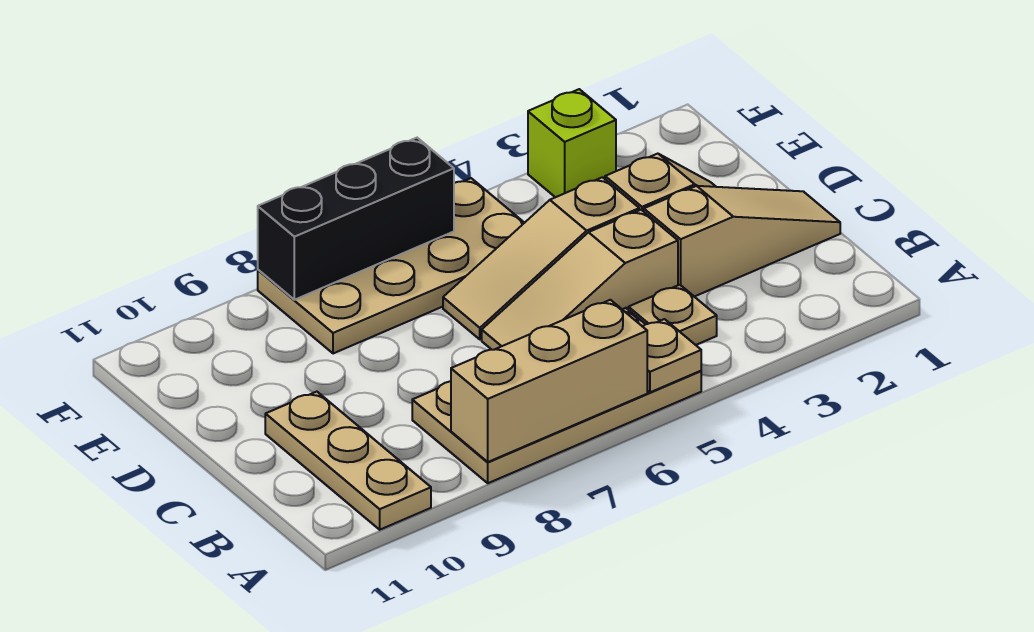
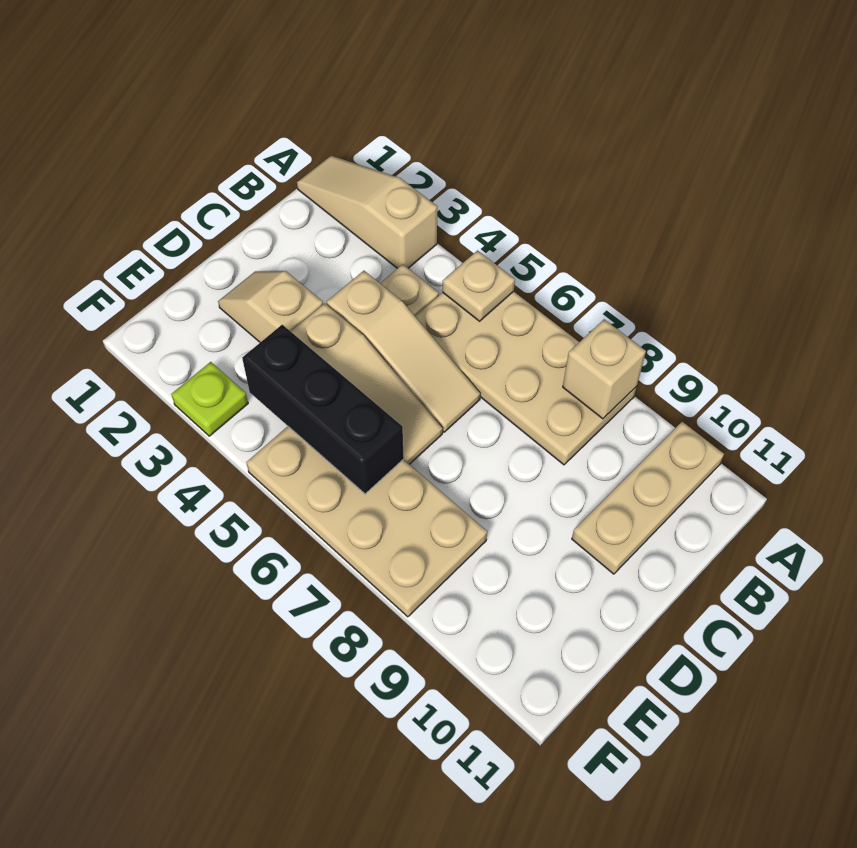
tan 1x3 brick [451,300,647,462] -> tan 1x1 brick [563,319,646,419]
tan 1x3 slope [644,186,840,297] -> tan 1x3 slope moved to [297,156,437,268]
lime 1x1 brick [528,89,616,197] -> lime 1x1 plate [171,362,248,436]
black 1x3 brick [258,138,454,300] -> black 1x3 brick moved to [242,325,404,494]

